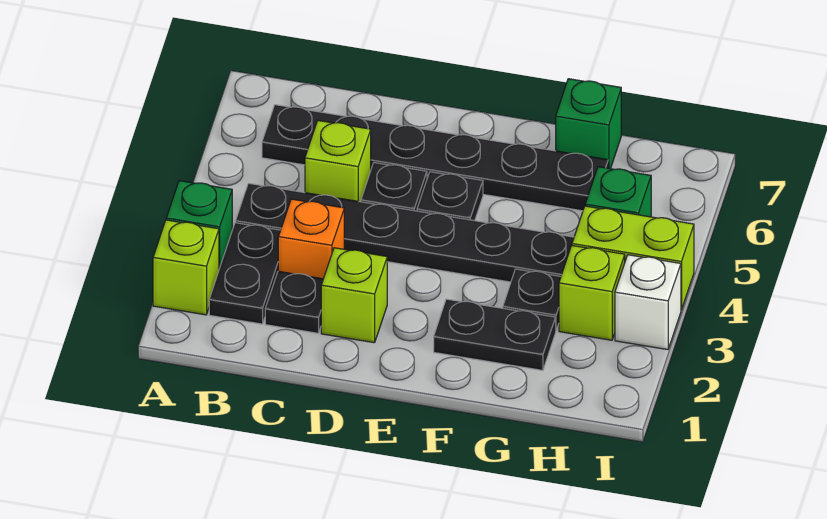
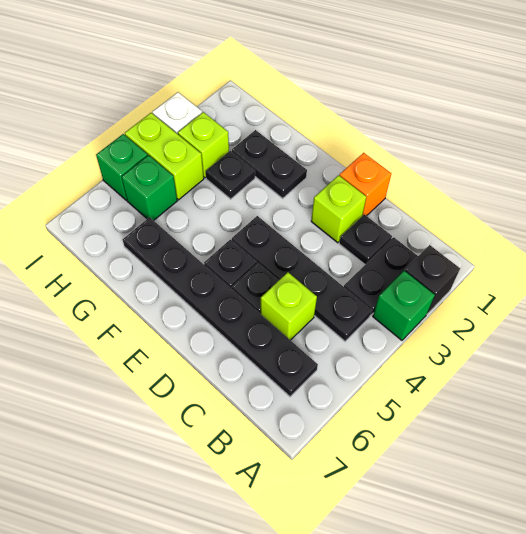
lime 1x1 brick [153,220,219,315] -> black 1x1 brick [405,245,460,314]
black 1x6 plate [236,183,574,282] -> black 1x4 plate [232,216,372,341]
orange 1x1 brick [278,199,344,279] -> orange 1x1 brick moved to [340,153,391,216]
green 1x1 brick [556,79,621,169] -> green 1x1 brick moved to [96,134,148,200]

